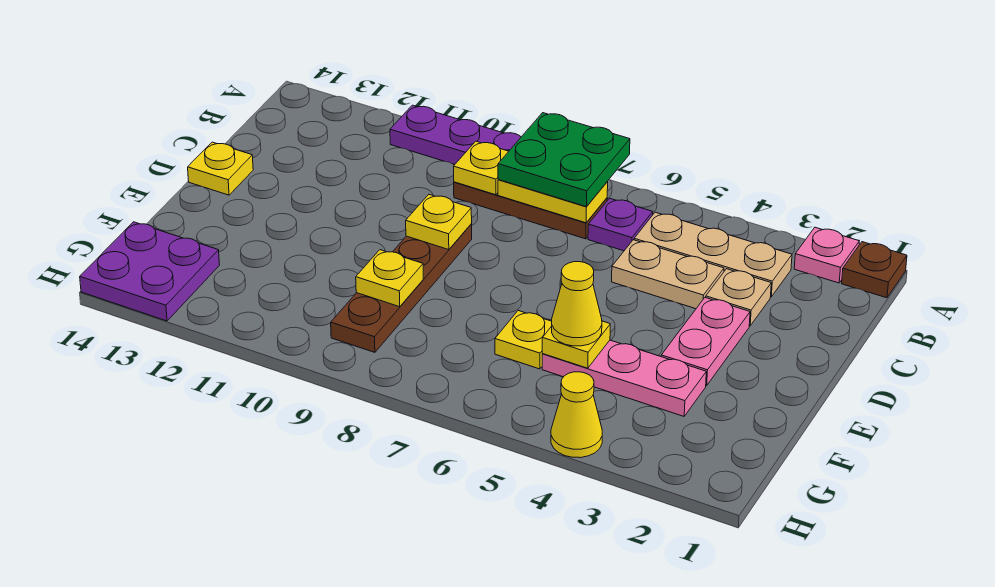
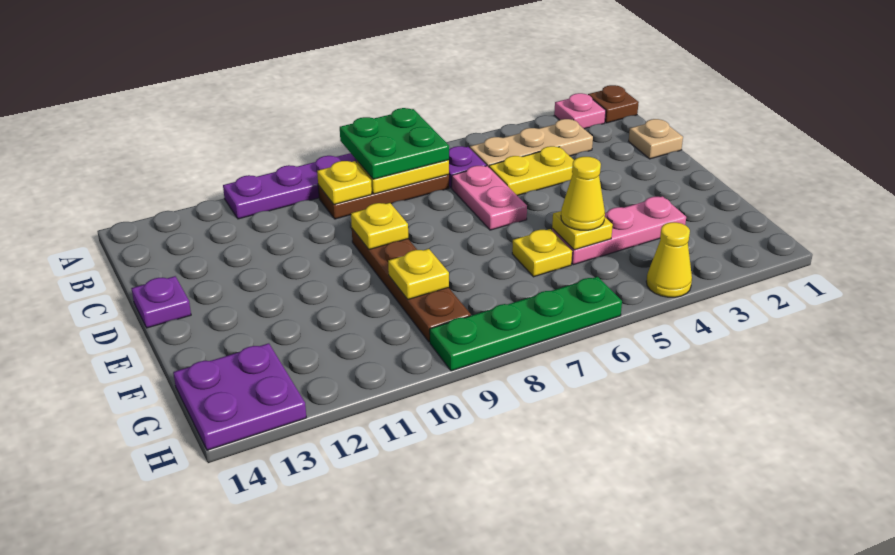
tan 1x1 plate [706,269,771,326] -> tan 1x1 plate moved to [629,119,683,159]
tan 1x2 plate [612,240,724,309] -> yellow 1x2 plate [489,146,574,196]
pink 1x2 plate [661,297,750,386] -> pink 1x2 plate moved to [452,166,527,230]
yellow 1x1 plate [188,142,253,195] -> purple 1x1 plate [131,276,191,328]
none -> green 1x4 plate [430,277,622,371]

